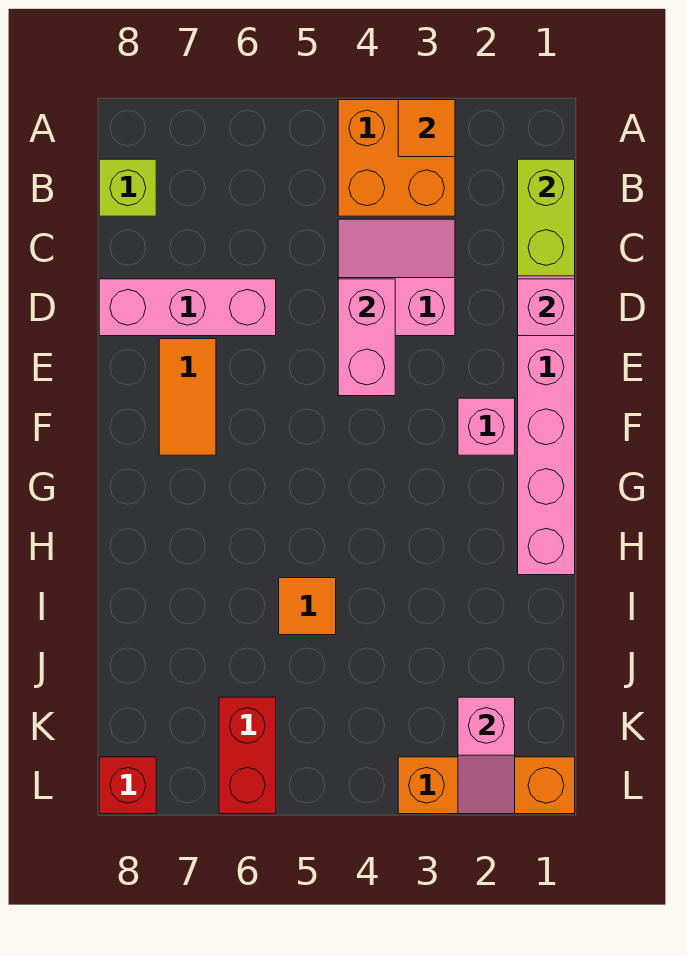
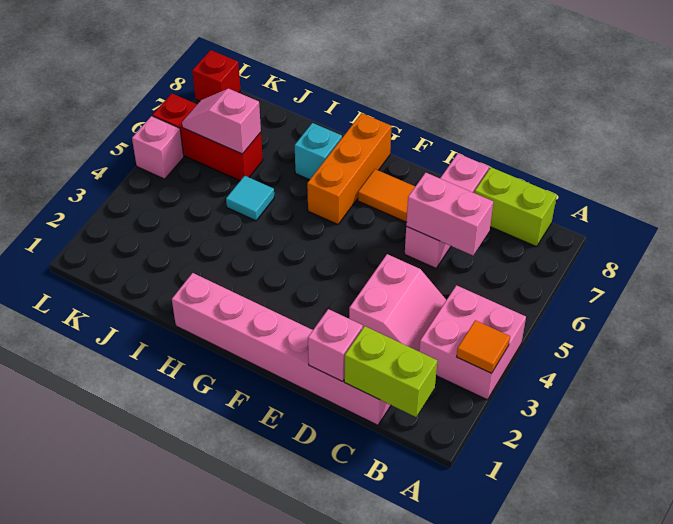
orange 2x2 brick [338,100,455,216] -> pink 2x2 brick [419,285,526,400]
lime 1x1 brick [99,159,156,216] -> lime 1x2 brick [475,167,557,247]
pink 1x2 brick [338,279,395,396] -> pink 1x2 brick moved to [406,173,493,255]
pink 1x1 brick [458,398,515,455] -> pink 1x1 brick moved to [132,116,184,179]
none -> cyan 1x1 brick [295,123,342,180]
orange 1x1 tile [279,578,336,635] -> cyan 1x1 tile [226,176,274,221]
pink 1x2 slope [458,697,515,814] -> pink 1x2 slope moved to [182,89,261,154]
red 1x2 brick [219,697,276,814] -> red 1x3 brick [153,94,263,181]
orange 1x3 brick [398,757,575,814] -> orange 1x3 brick moved to [307,113,391,224]

